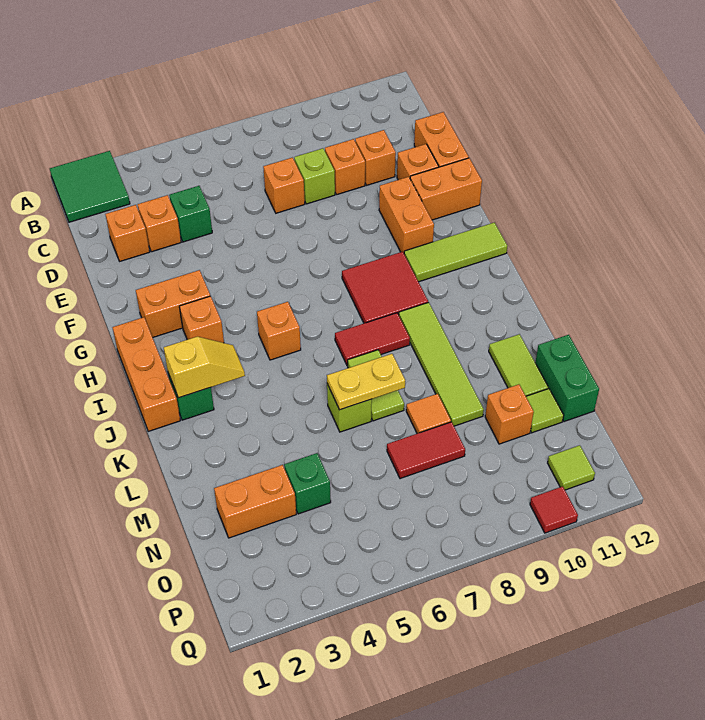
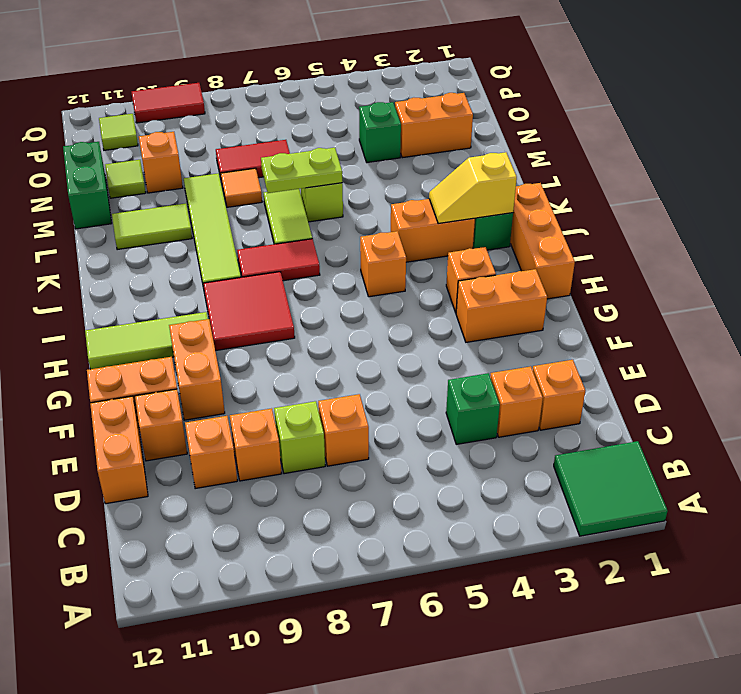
none -> orange 1x2 brick [391,199,475,262]
yellow 1x2 plate [327,354,405,410] -> lime 1x2 plate [261,148,342,193]
lime 1x2 tile [489,334,548,396] -> lime 1x2 tile turned to [112,203,192,250]
red 1x1 tile [530,486,578,533] -> red 1x2 tile [131,83,205,123]

